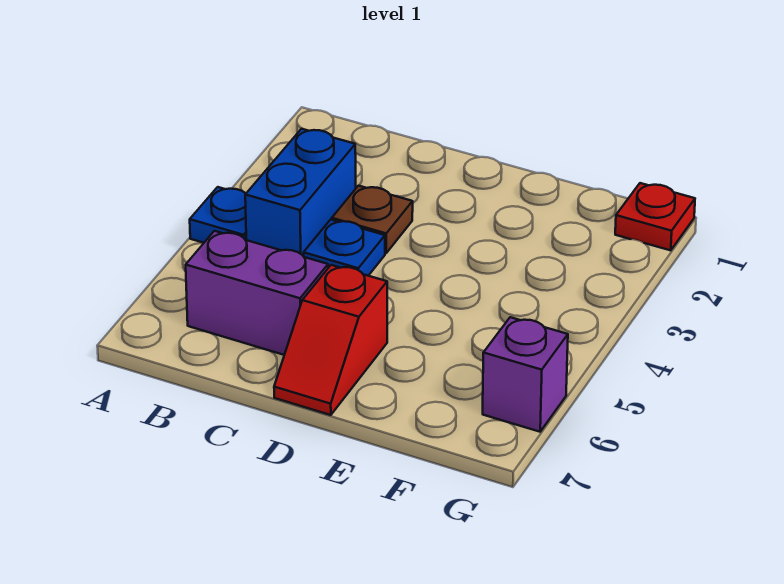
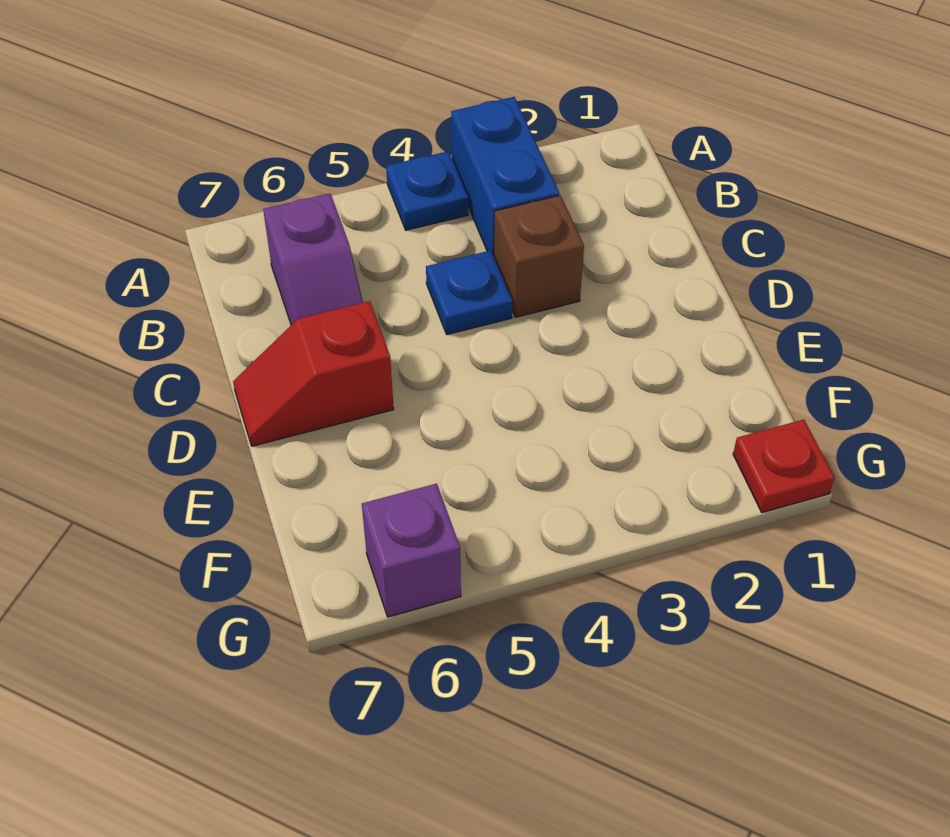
blue 1x2 brick [245,129,356,256] -> blue 1x2 brick turned to [451,97,559,256]
purple 1x2 brick [186,231,328,355] -> purple 1x2 slope [263,193,363,325]
brown 1x1 plate [332,186,413,253] -> brown 1x1 brick [494,195,584,317]

